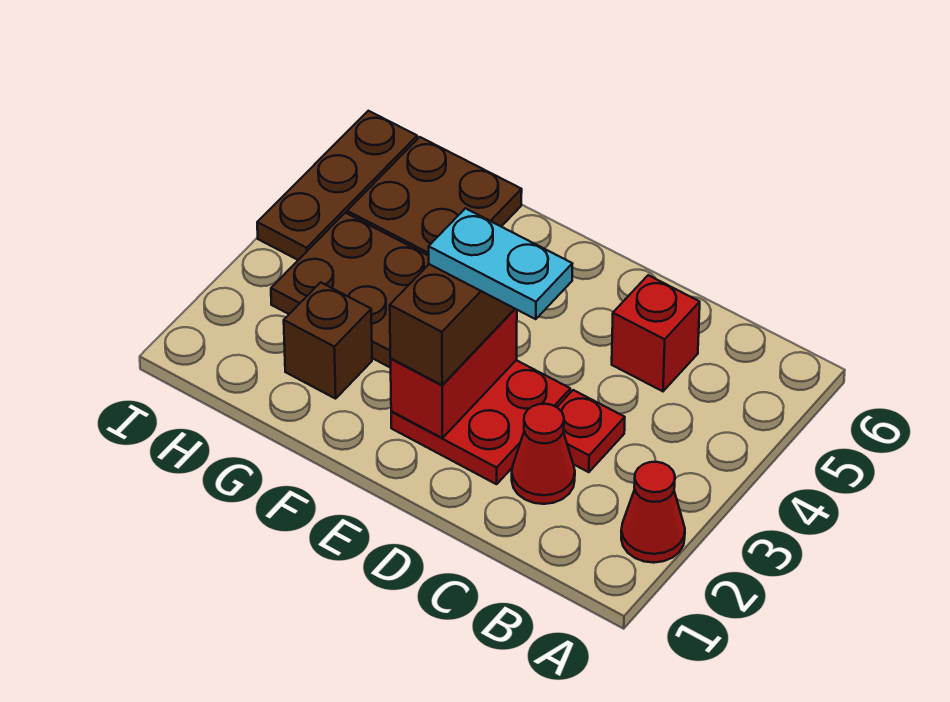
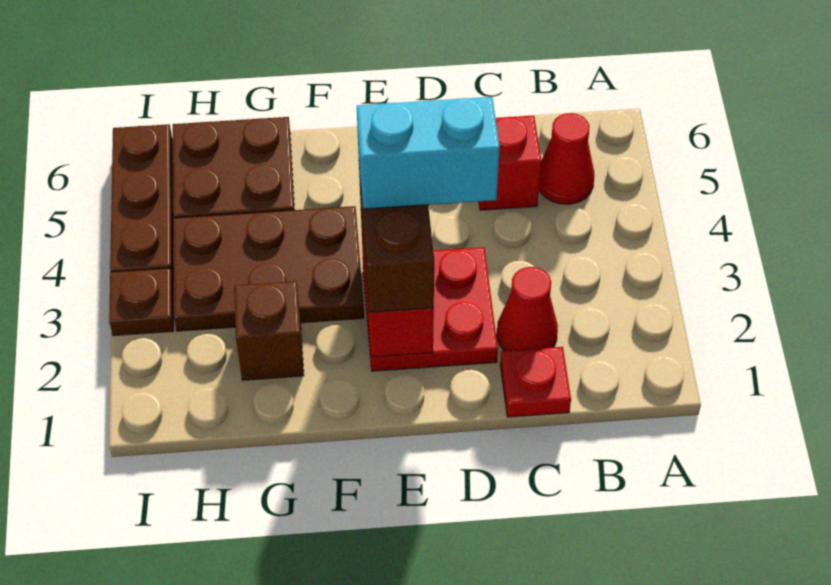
red 1x1 cone [621,462,685,563] -> red 1x1 cone moved to [539,113,594,204]
red 1x1 plate [557,390,625,472] -> red 1x1 plate moved to [500,347,571,417]
cyan 1x2 plate [429,208,572,319] -> cyan 1x2 brick [357,97,500,209]
none -> brown 1x1 plate [109,268,174,336]

